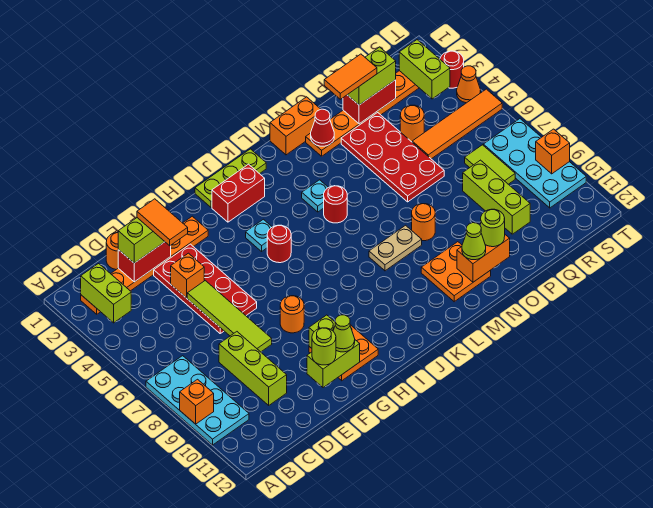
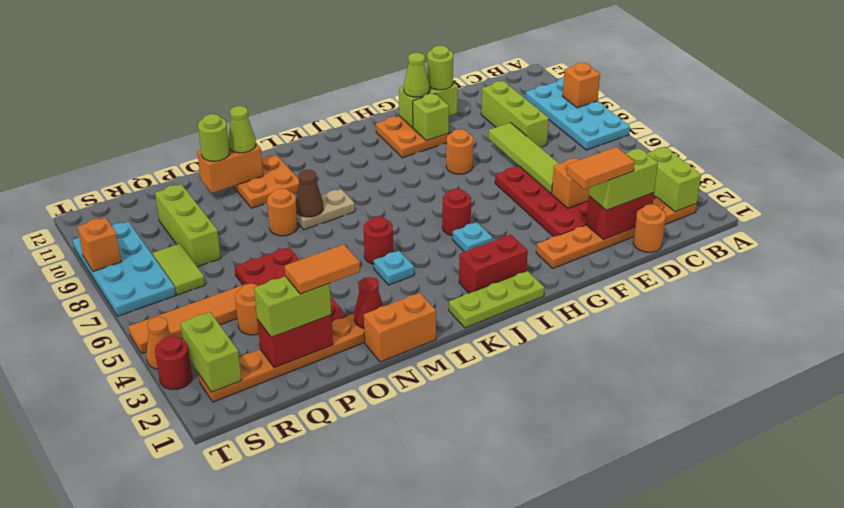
orange 1x2 tile [137,199,188,246] -> orange 1x2 tile turned to [567,147,635,189]
none -> brown 1x1 cone [296,170,323,217]

